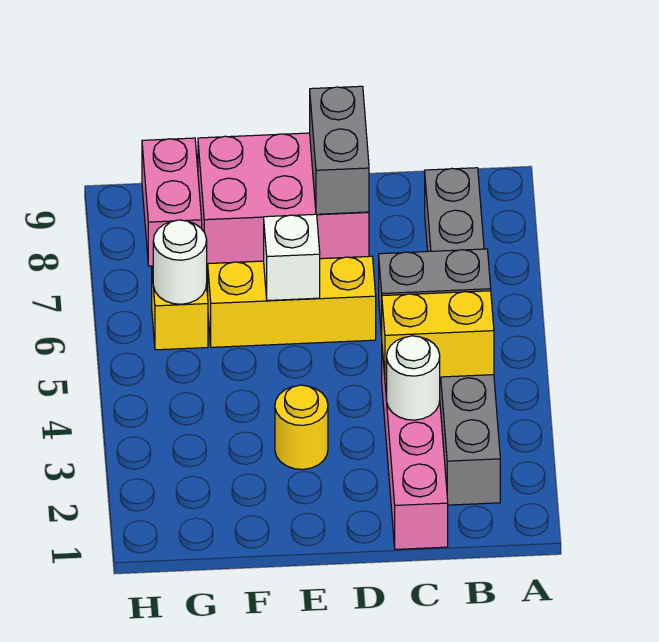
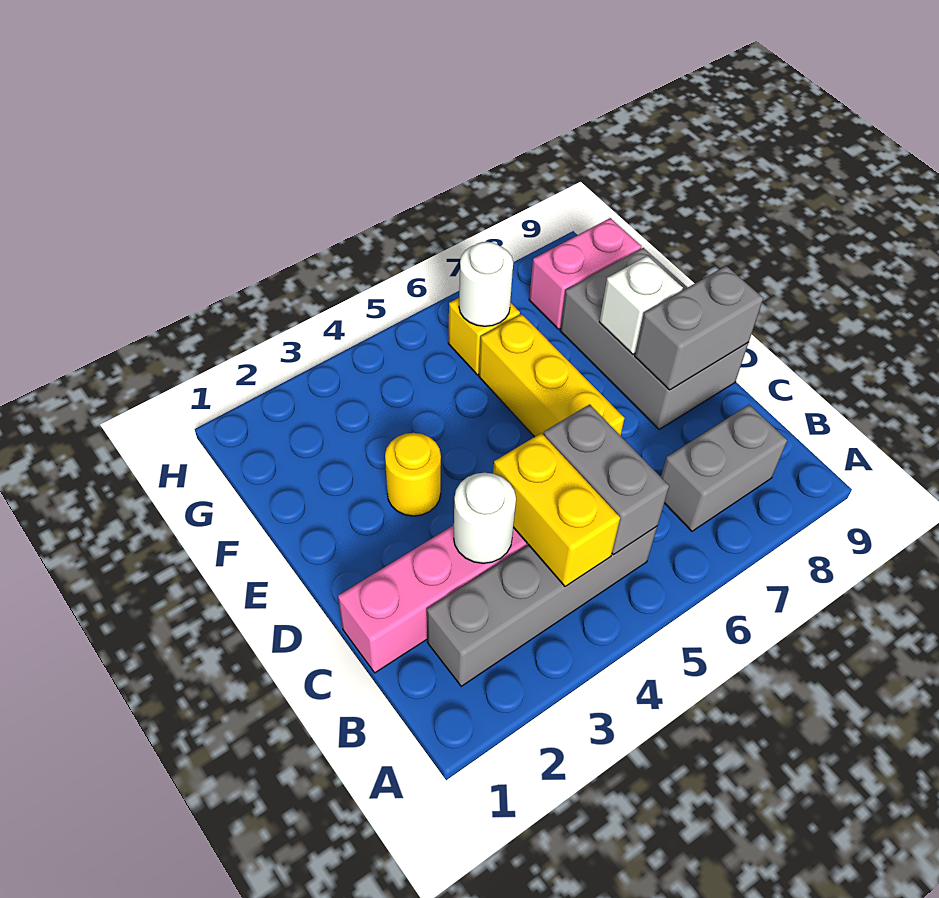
pink 2x3 brick [198,133,369,264] -> grey 2x3 brick [560,248,748,429]
white 1x1 brick [264,214,320,301] -> white 1x1 brick moved to [599,256,683,354]

